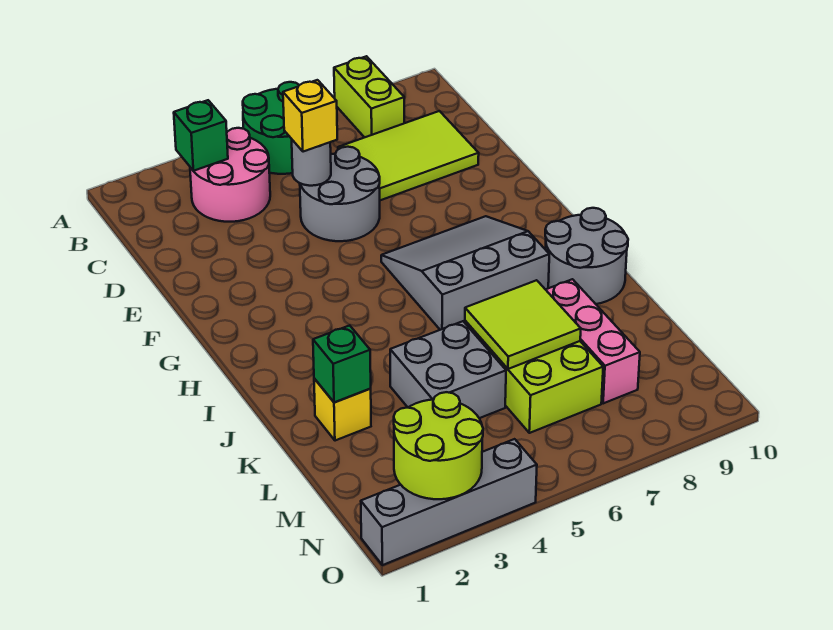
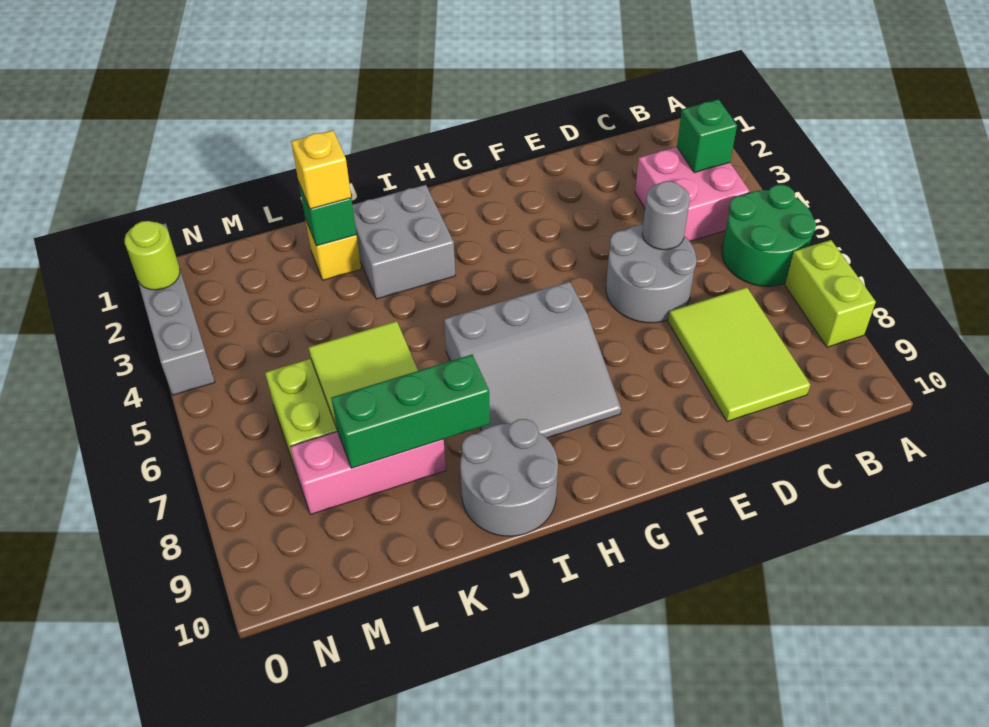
lime 1x2 brick [334,56,404,137] -> lime 1x2 brick turned to [785,240,876,347]
pink 2x2 round brick [190,128,270,222] -> pink 2x2 brick [635,147,750,241]
yellow 1x1 brick [283,80,337,152] -> yellow 1x1 brick moved to [291,130,351,209]
grey 3x3 slope [381,216,549,330] -> grey 3x3 slope turned to [444,282,621,438]
none -> green 1x3 brick [331,355,490,468]
grey 2x2 brick [390,321,506,418] -> grey 2x2 brick moved to [352,185,455,299]
lime 2x2 round brick [394,392,483,499] -> lime 1x1 round brick [125,221,180,290]

